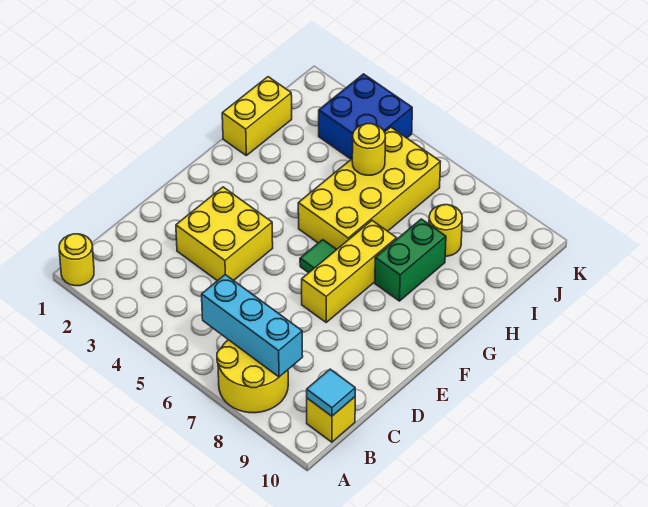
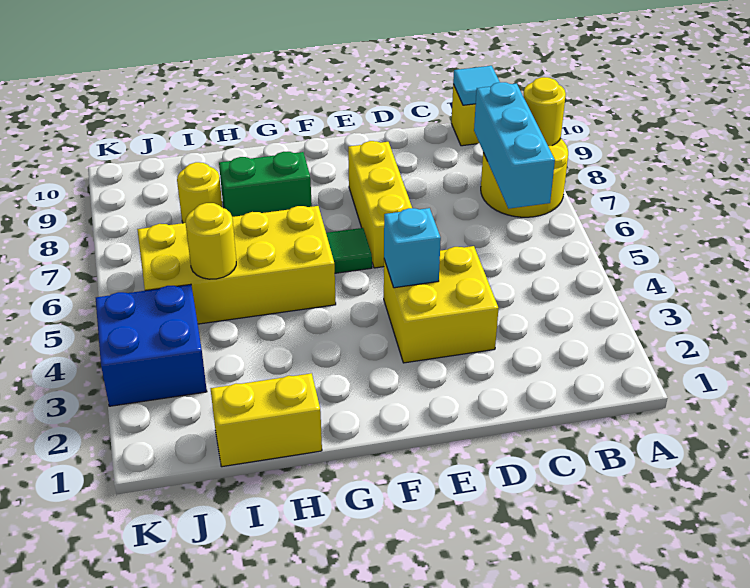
yellow 1x1 round brick [59,234,94,286] -> yellow 1x1 round brick moved to [523,77,566,146]
none -> cyan 1x1 brick [384,208,441,288]
yellow 1x3 brick [302,221,397,322] -> yellow 1x3 brick turned to [348,141,412,268]

